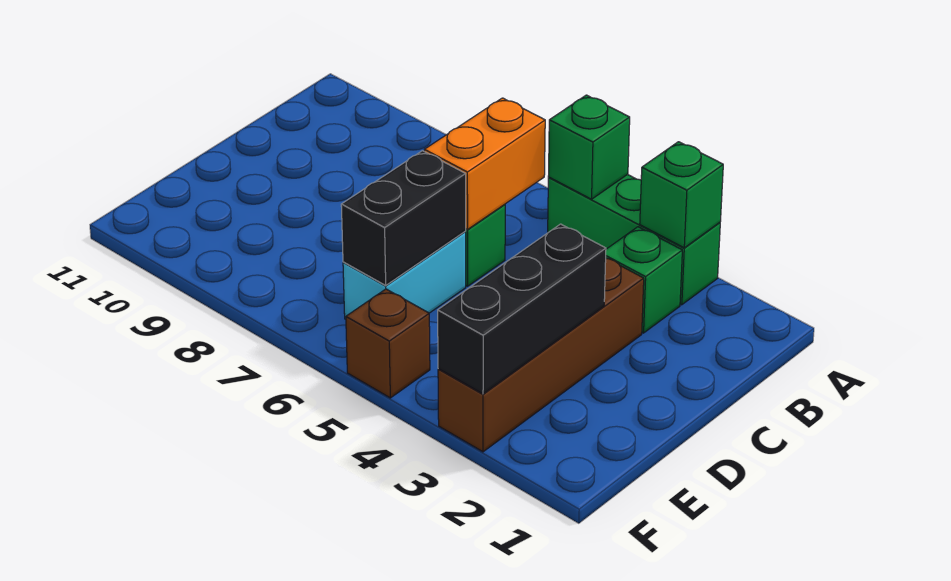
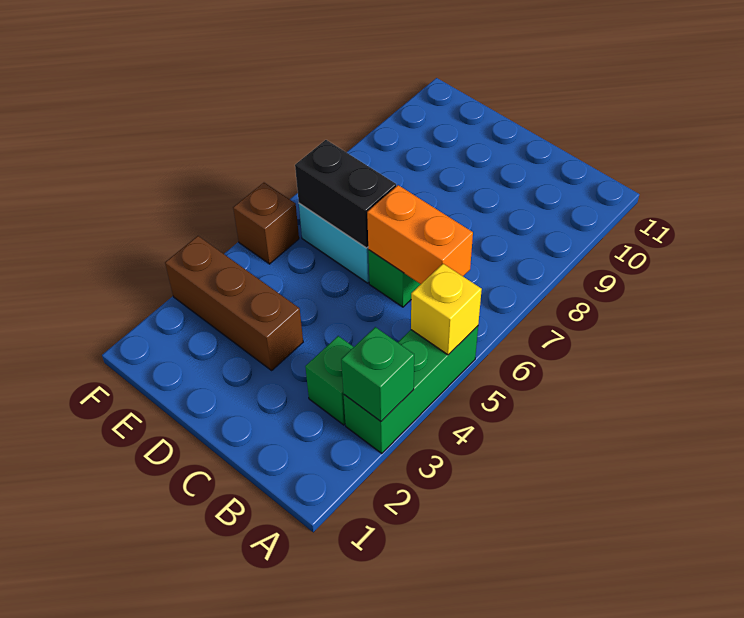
green 1x1 brick [548,95,630,199] -> yellow 1x1 brick [411,264,482,355]
brown 1x4 brick [438,258,644,452] -> brown 1x3 brick [165,236,303,370]
black 1x3 brick [438,224,606,394] -> none

